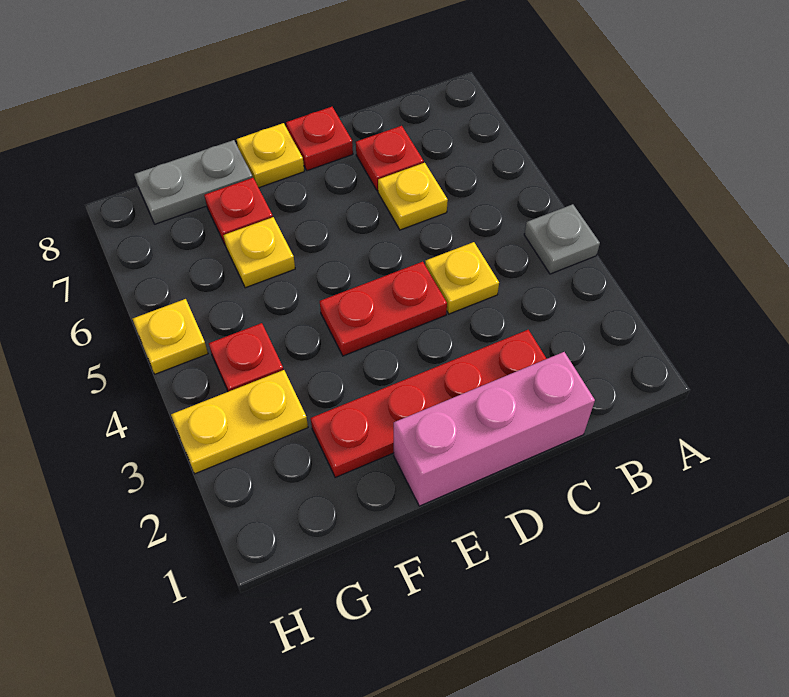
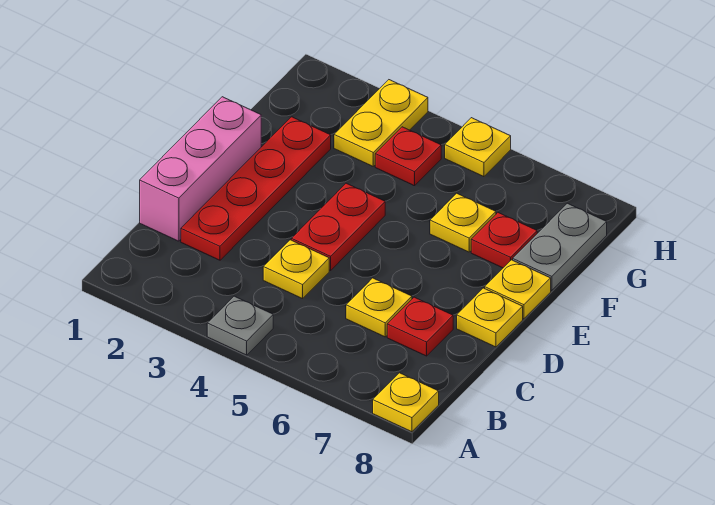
none -> yellow 1x1 plate [373,373,439,432]
red 1x1 plate [286,107,353,171] -> yellow 1x1 plate [457,288,523,347]

